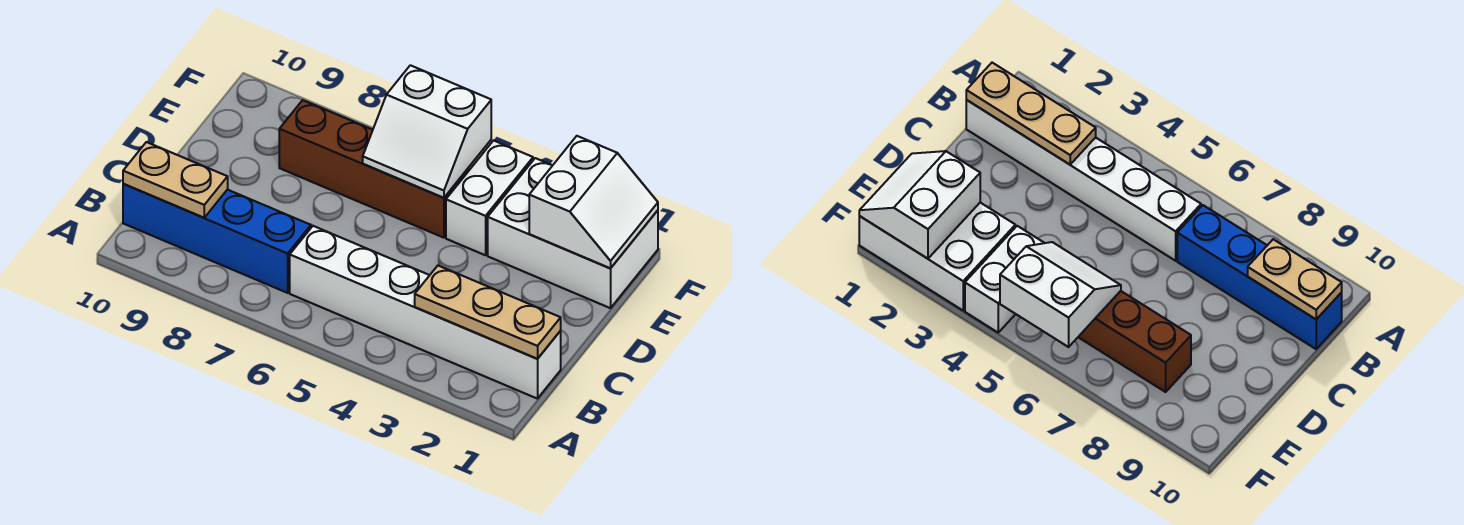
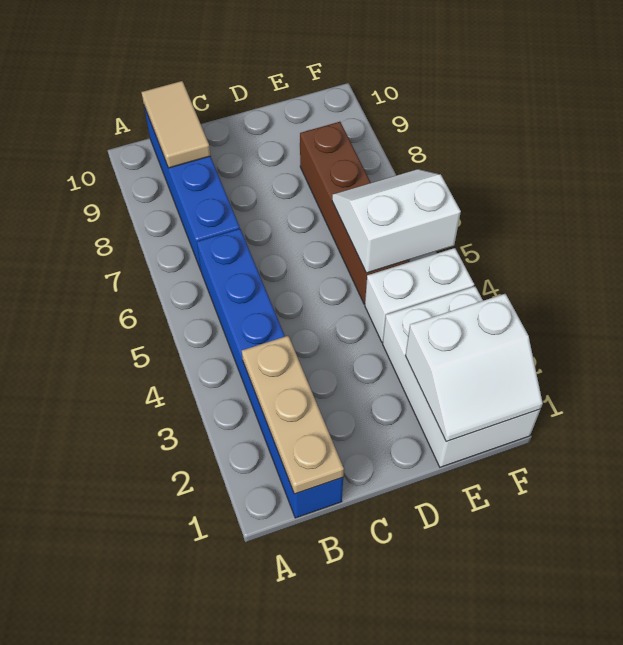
white 1x6 brick [290,226,561,399] -> blue 1x6 brick [197,229,343,518]
tan 1x2 plate [123,142,228,218] -> tan 1x2 tile [141,81,210,168]
white 2x2 slope [363,65,491,198] -> white 2x2 slope turned to [332,169,461,273]

